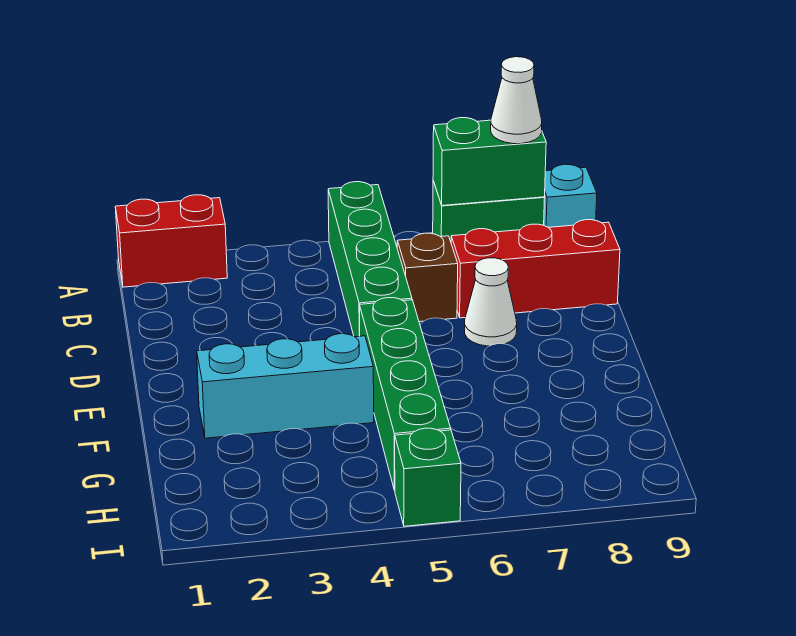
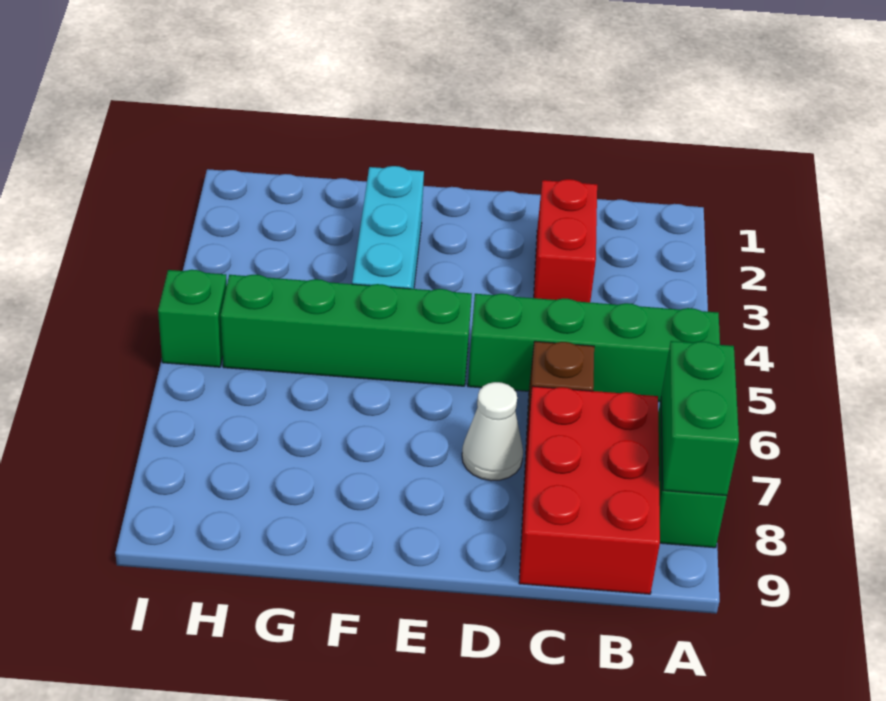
red 1x2 brick [115,195,227,287] -> red 1x2 brick moved to [534,179,597,302]
white 1x1 cone [491,57,542,144] -> none
cyan 1x1 brick [544,164,597,227] -> none
red 1x3 brick [451,220,620,318] -> red 2x3 brick [519,386,660,594]

